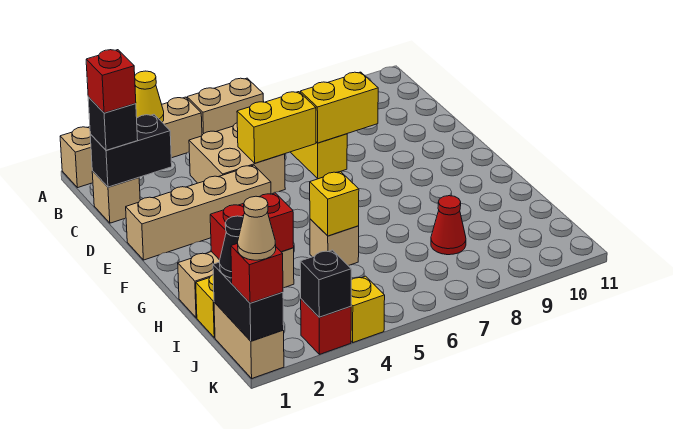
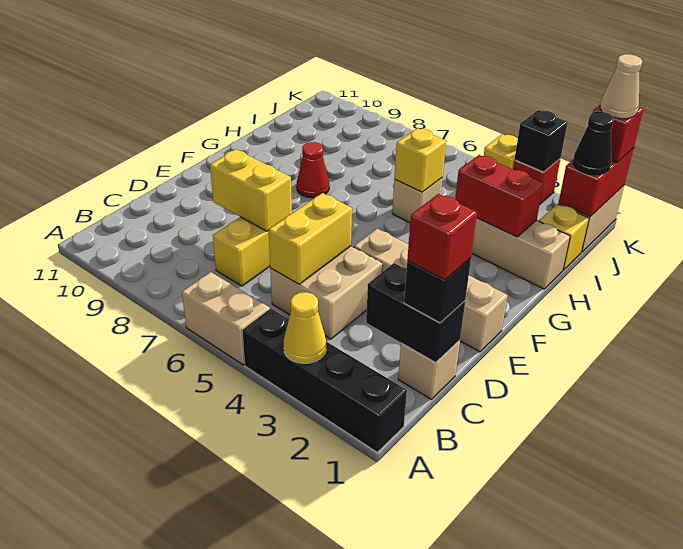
tan 1x4 brick [60,97,202,188] -> black 1x4 brick [242,309,407,452]
yellow 1x2 brick [237,92,316,163] -> yellow 1x2 brick turned to [268,193,352,284]
red 1x1 cone [431,196,466,255] -> red 1x1 cone moved to [297,142,329,198]
black 1x2 brick [213,262,284,341] -> red 1x2 brick [559,148,634,217]

